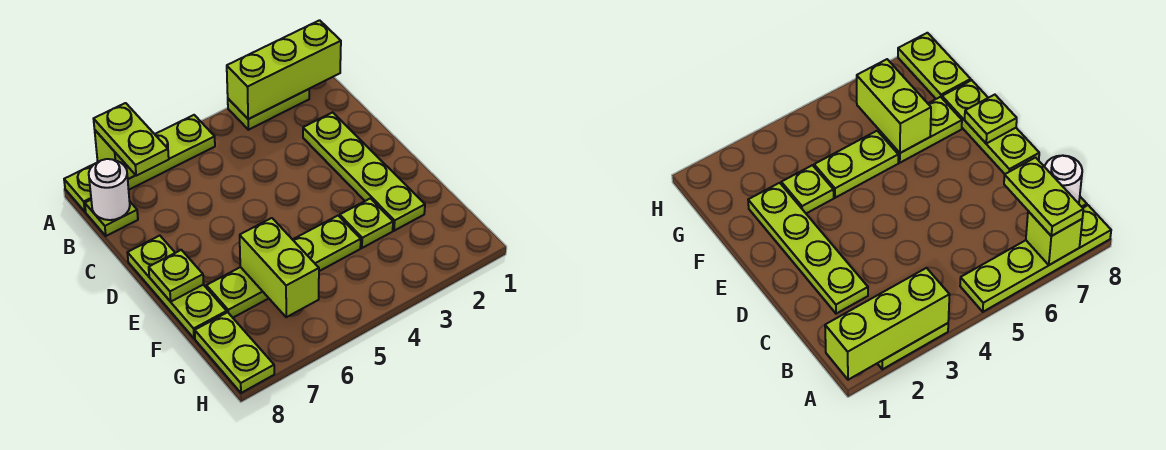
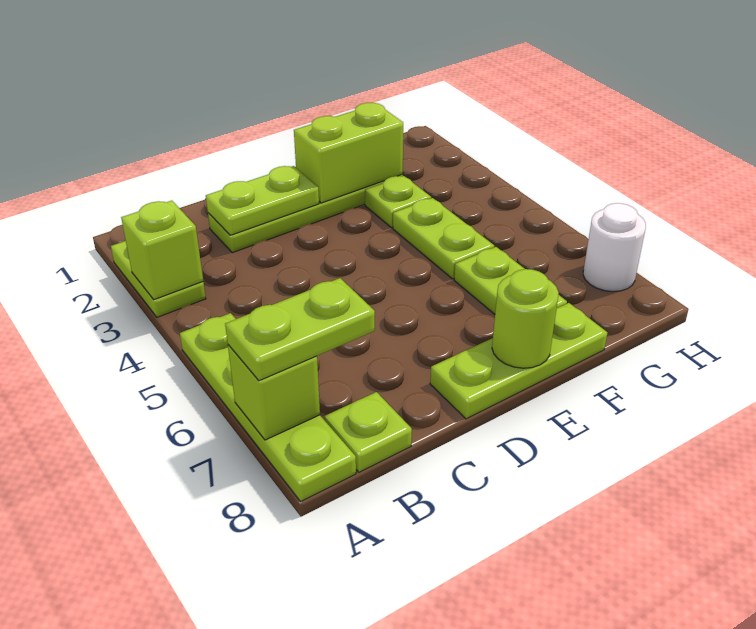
lime 1x3 brick [227,20,341,119] -> lime 1x1 brick [121,201,203,300]
white 1x1 round brick [89,159,130,220] -> white 1x1 round brick moved to [583,203,646,292]
lime 1x1 plate [149,250,204,302] -> lime 1x1 round brick [492,269,559,368]
lime 1x2 brick [240,218,319,317] -> lime 1x2 brick moved to [294,103,403,203]
lime 1x2 plate [195,312,274,393] -> lime 1x2 plate moved to [206,166,319,235]

